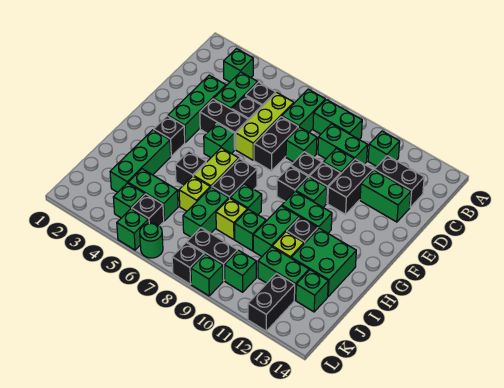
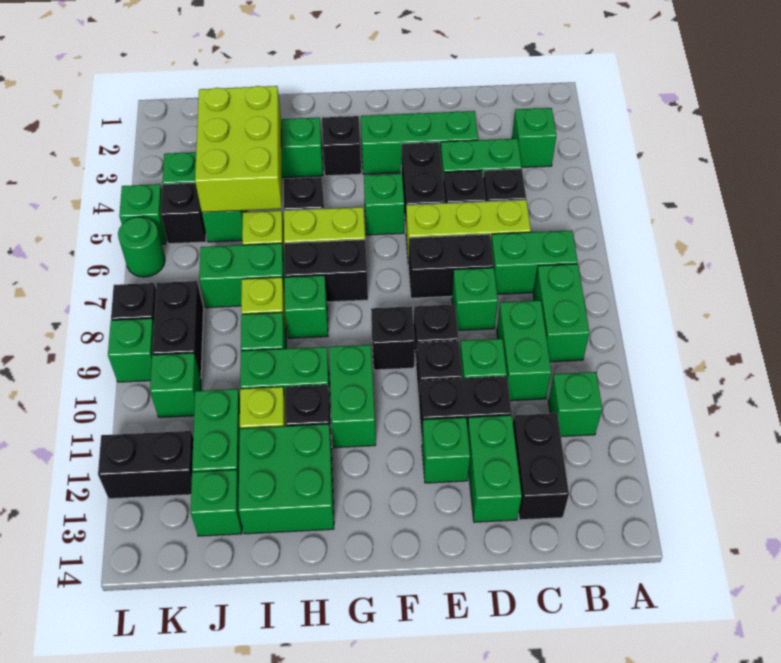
green 1x1 brick [296,177,327,207] -> green 1x1 brick moved to [422,418,470,483]
none -> lime 2x3 brick [195,86,282,212]

